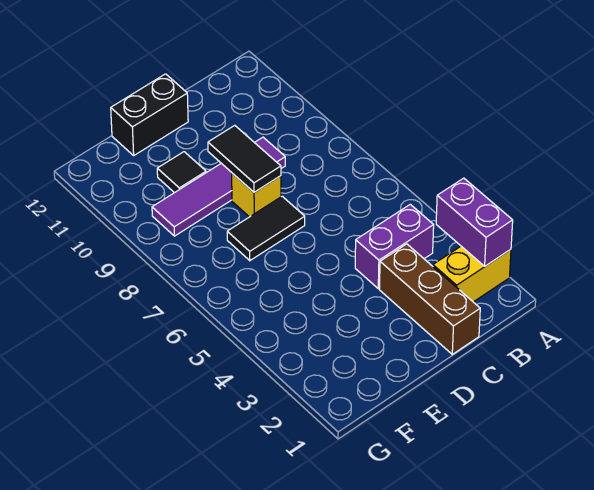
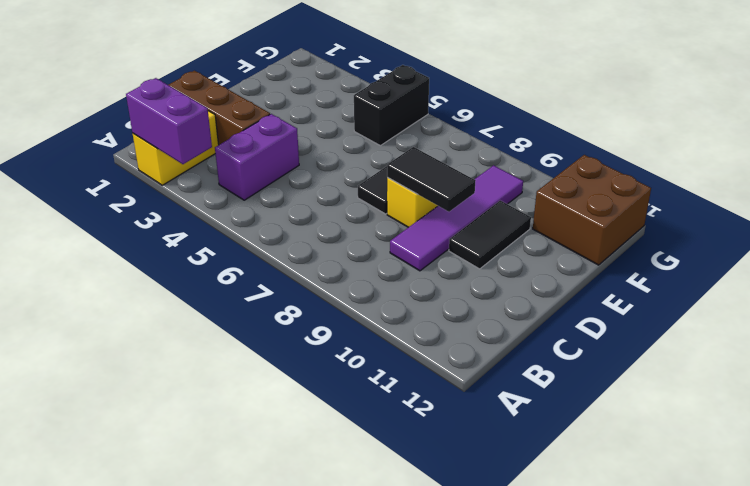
black 1x2 brick [111,74,188,155] -> black 1x2 brick moved to [354,65,429,146]
black 1x1 tile [157,152,206,193] -> black 1x2 tile [449,201,531,269]
none -> brown 2x2 brick [533,155,651,265]

